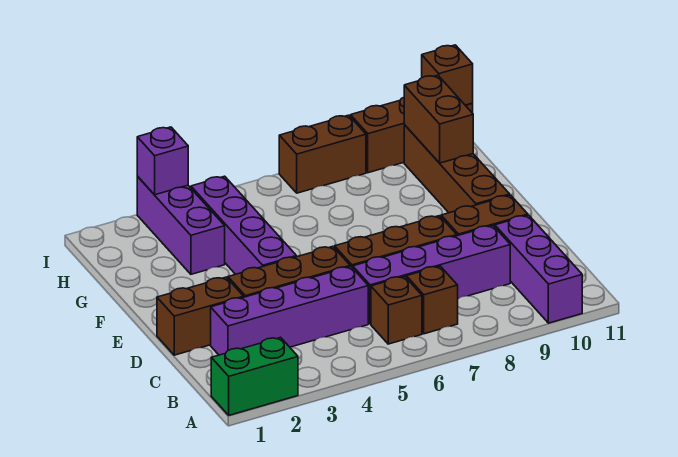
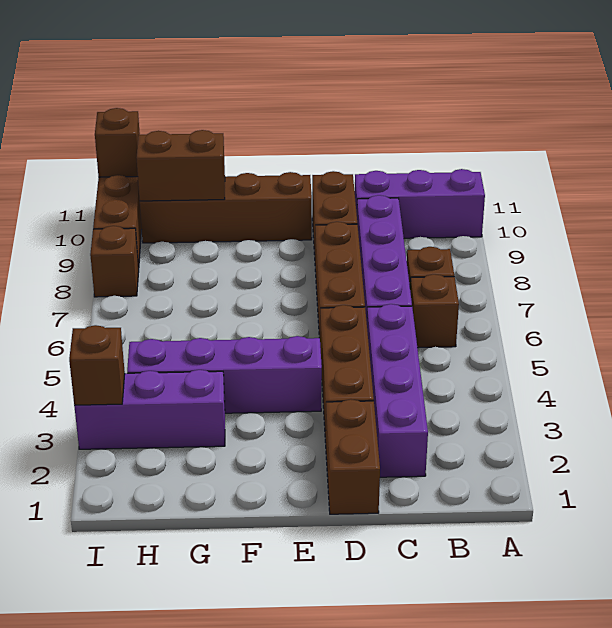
green 1x2 brick [211,337,298,415] -> none
purple 1x1 brick [137,127,188,195] -> brown 1x1 brick [69,325,125,405]
brown 1x2 brick [279,115,366,193] -> brown 1x1 brick [90,226,139,297]

